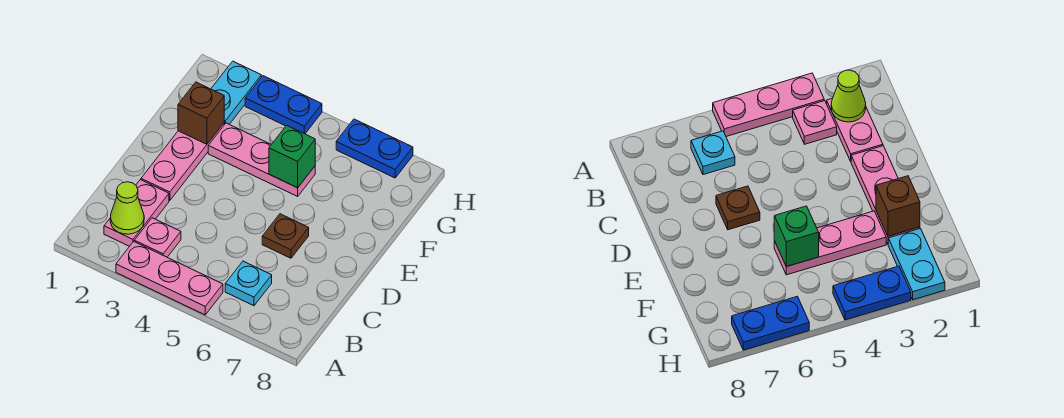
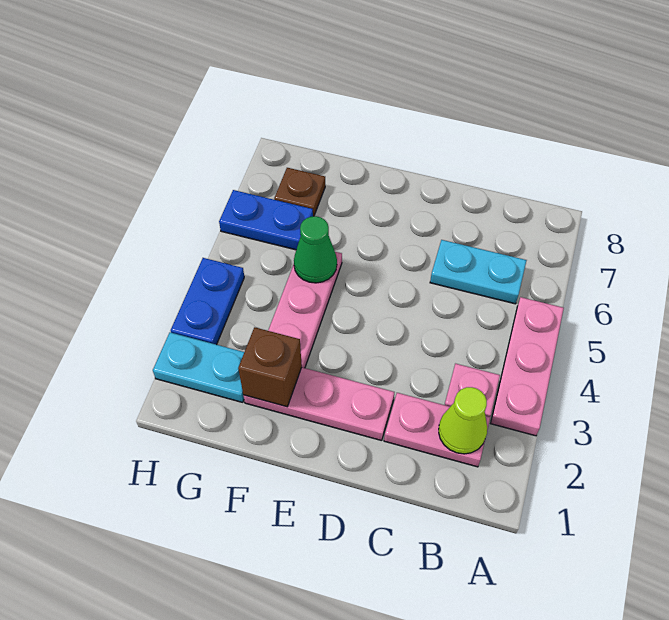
cyan 1x1 plate [225,261,272,306] -> cyan 1x2 plate [430,240,527,304]
brown 1x1 plate [262,214,309,258] -> brown 1x1 plate moved to [274,168,325,216]
green 1x1 brick [269,125,315,188] -> green 1x1 cone [294,216,337,283]
blue 1x2 plate [336,119,413,178] -> blue 1x2 plate turned to [219,190,313,250]

